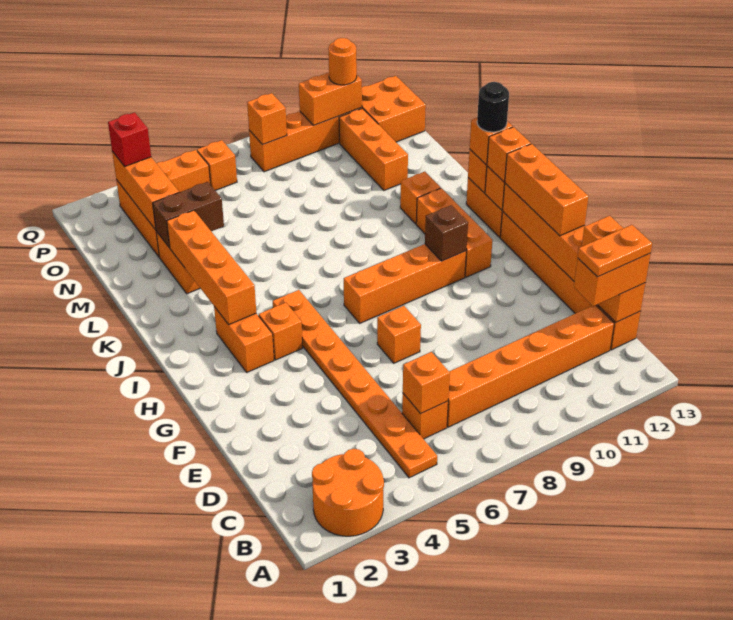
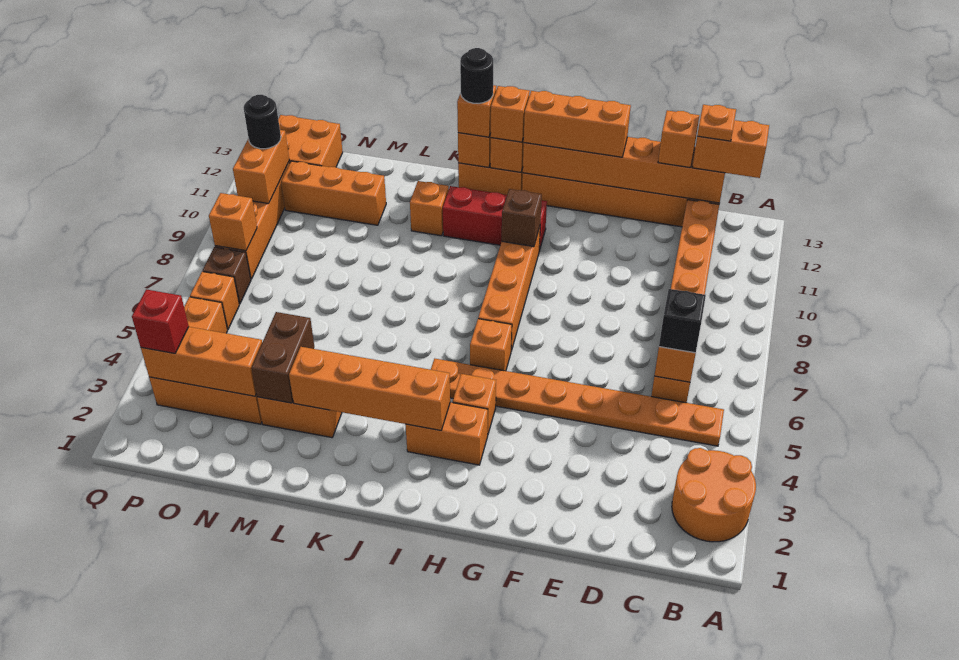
none -> black 1x1 brick [659,289,706,353]
orange 1x2 brick [574,253,651,306] -> orange 1x2 brick turned to [692,120,769,178]
orange 1x2 plate [578,225,652,277] -> orange 1x1 plate [697,105,736,141]
orange 1x1 brick [377,306,421,363] -> orange 1x1 brick moved to [470,319,512,371]
orange 1x3 brick [416,188,492,277] -> red 1x3 brick [443,186,547,251]
none -> brown 1x1 brick [203,247,251,304]
orange 1x1 round brick [328,38,357,85] -> black 1x1 round brick [244,95,281,149]

